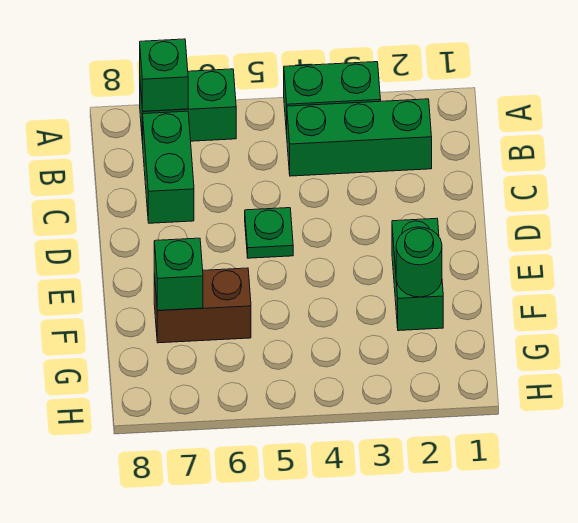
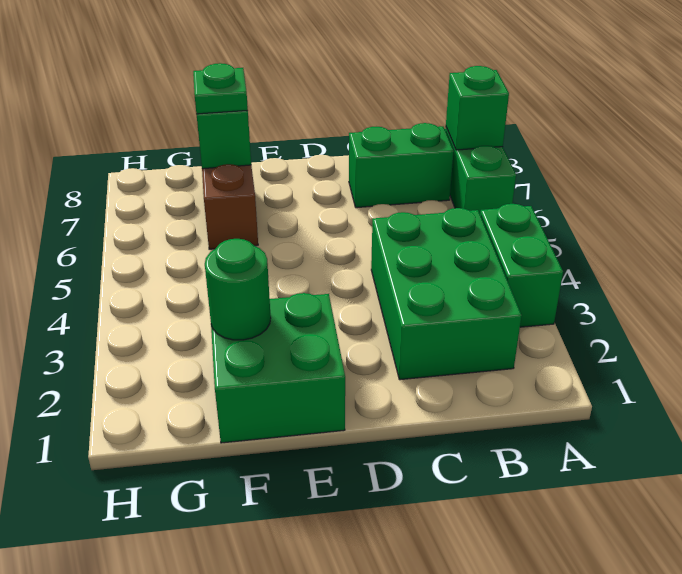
green 1x3 brick [287,99,432,176] -> green 2x3 brick [371,208,522,380]
green 1x1 plate [245,208,293,258] -> green 1x1 plate moved to [193,63,248,114]
green 1x2 brick [392,218,443,331] -> green 2x2 brick [211,293,345,443]

